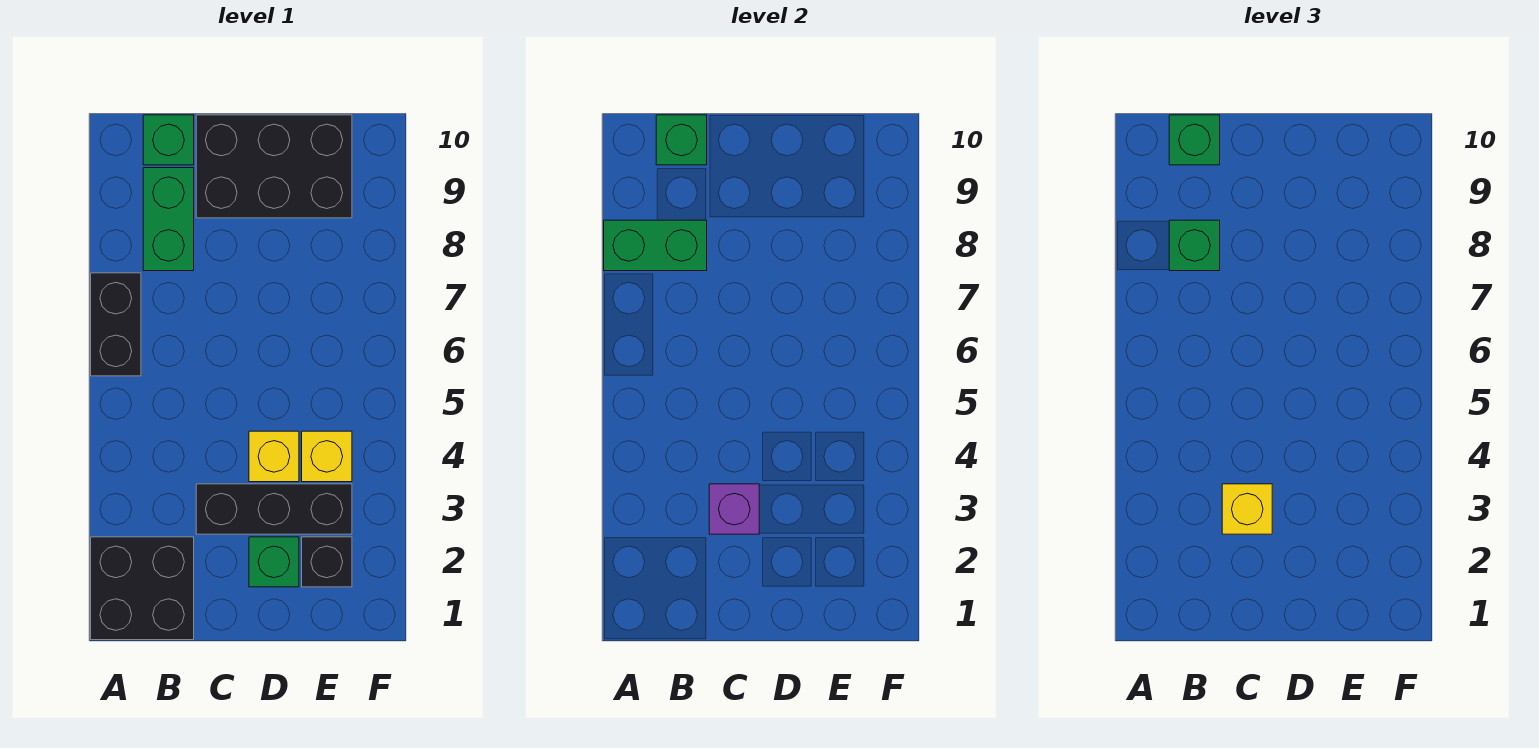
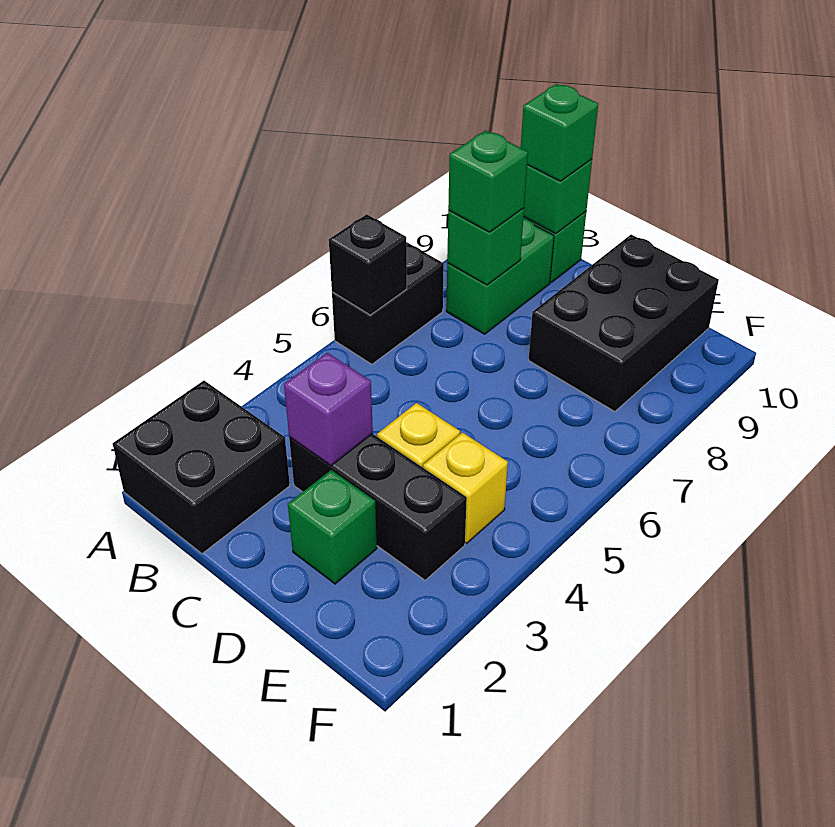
green 1x2 brick [604,220,707,271] -> green 1x1 brick [447,208,524,285]
yellow 1x1 brick [1222,484,1272,534] -> none
black 2x3 brick [196,115,352,218] -> black 2x3 brick turned to [529,235,719,412]
black 1x1 brick [302,537,352,587] -> black 1x1 brick moved to [329,214,407,315]

